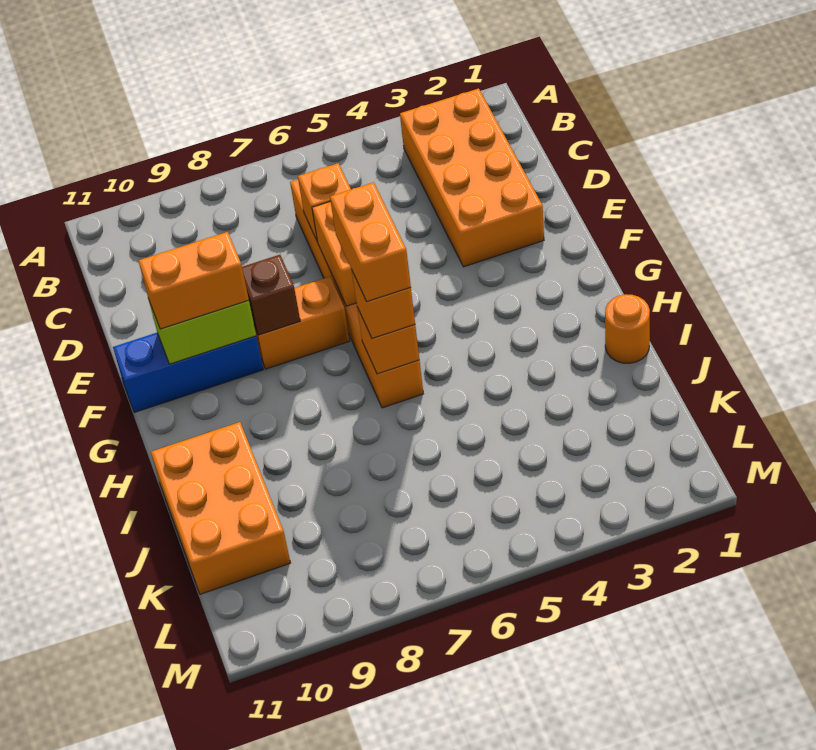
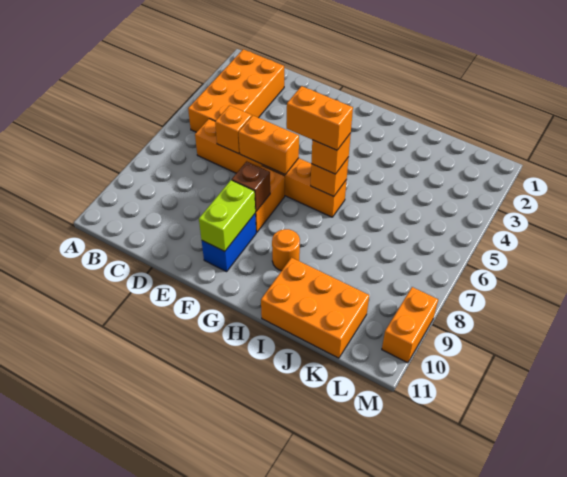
orange 2x4 brick [400,88,544,267] -> orange 2x4 brick turned to [188,49,284,132]
blue 1x3 brick [113,333,263,413] -> blue 1x2 brick [202,214,256,272]
orange 1x2 brick [139,232,249,329] -> orange 1x2 brick moved to [382,287,438,363]
orange 1x1 round brick [605,294,650,363] -> orange 1x1 round brick moved to [272,229,300,271]

